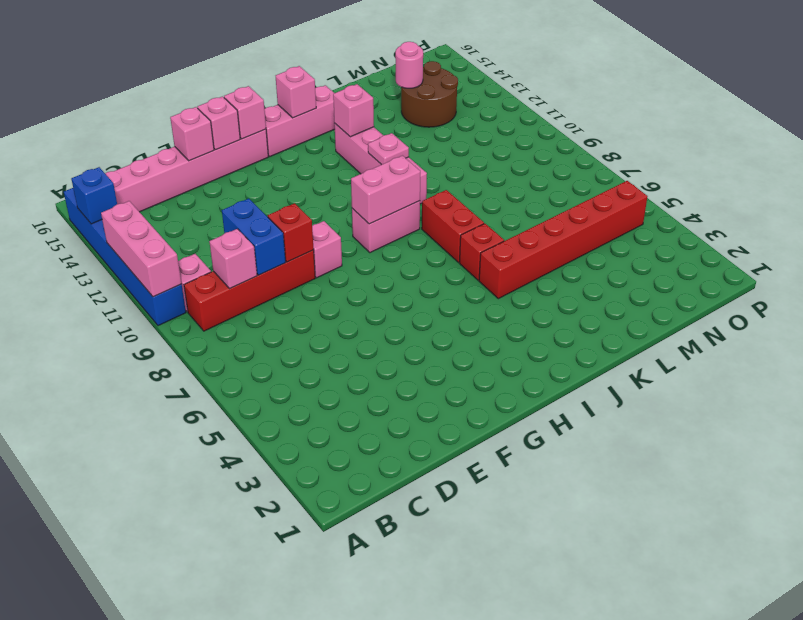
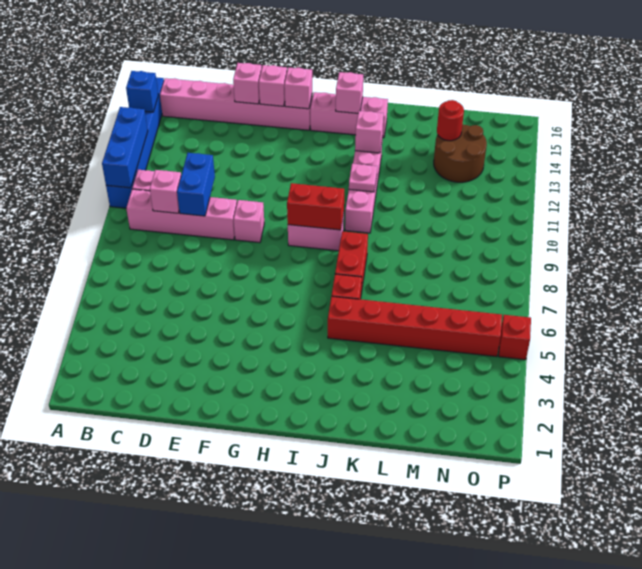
pink 1x3 brick [101,201,181,297] -> blue 1x3 brick [102,107,148,188]
red 1x4 brick [184,250,315,331] -> pink 1x4 brick [126,189,237,240]
red 1x1 brick [268,203,314,262] -> red 1x1 brick moved to [499,315,531,360]
pink 1x2 brick [351,156,420,224] -> red 1x2 brick [287,183,344,230]
pink 1x1 round brick [395,42,423,88] -> red 1x1 round brick [437,100,464,141]

